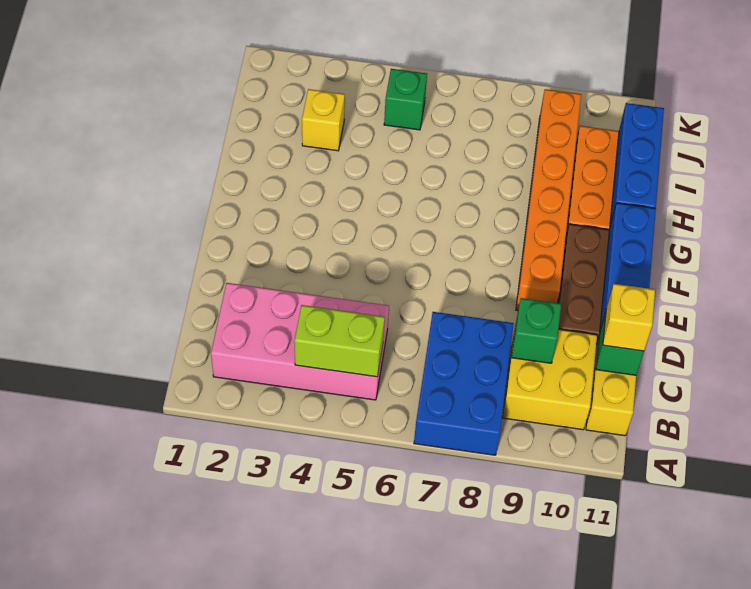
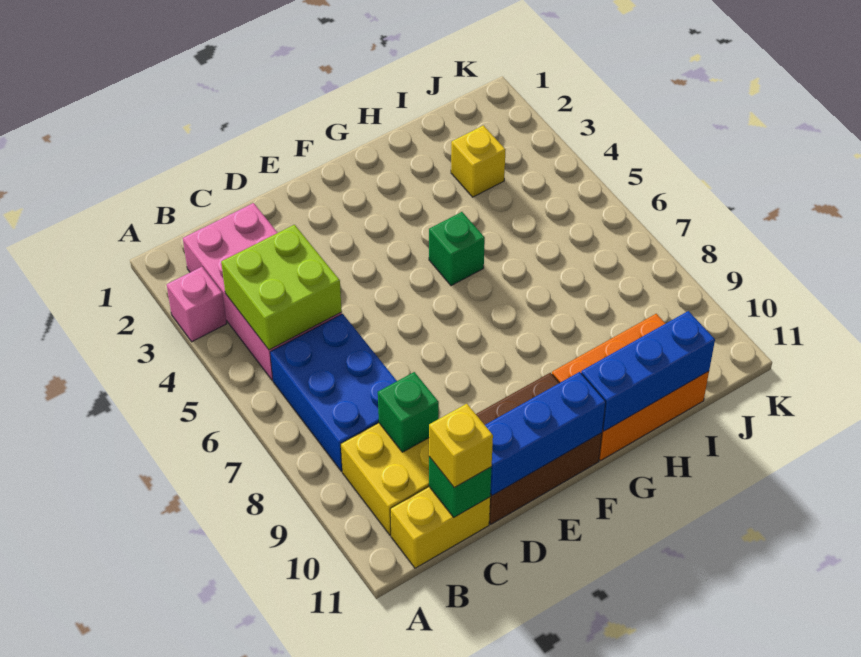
none -> pink 1x1 brick [167,267,227,342]
blue 2x3 brick [414,312,514,455] -> blue 2x3 brick turned to [270,314,397,471]
lime 1x2 brick [294,305,385,377] -> lime 2x2 brick [221,225,342,350]
orange 1x6 brick [516,89,581,311] -> none
green 1x1 brick [384,69,427,130] -> green 1x1 brick moved to [429,212,485,286]

